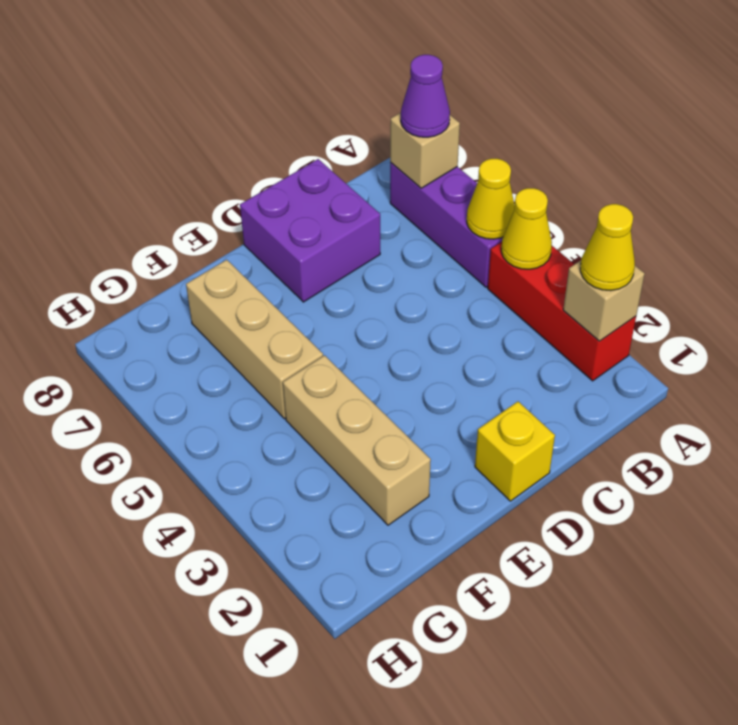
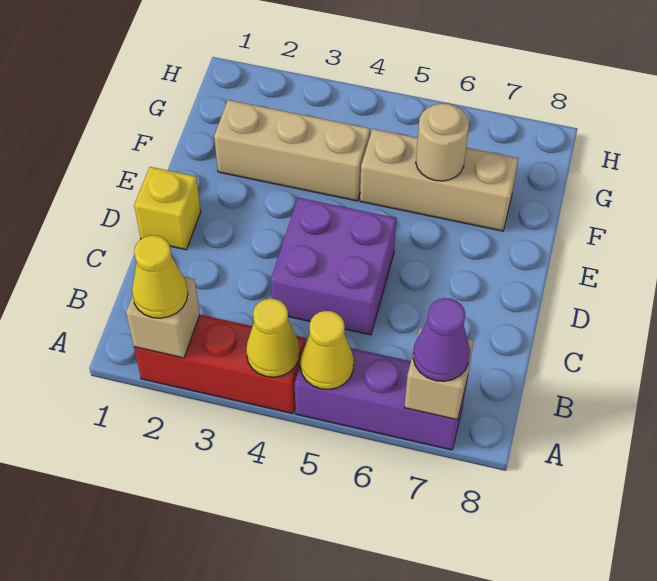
purple 2x2 brick [240,159,380,302] -> purple 2x2 brick moved to [271,198,396,335]
none -> tan 1x1 round brick [416,104,469,181]

